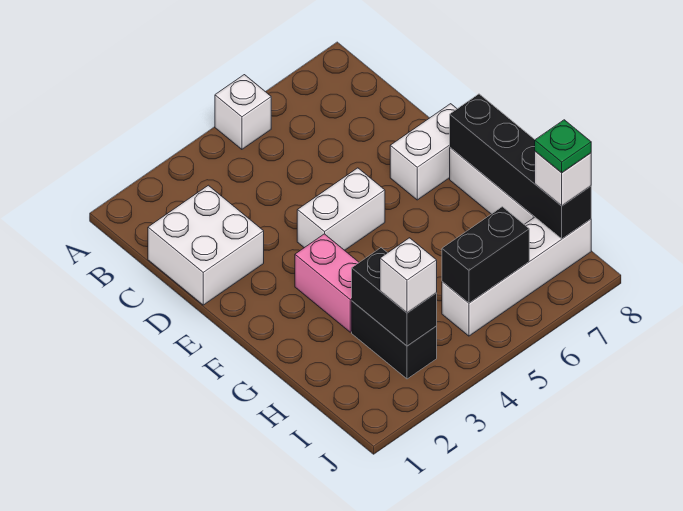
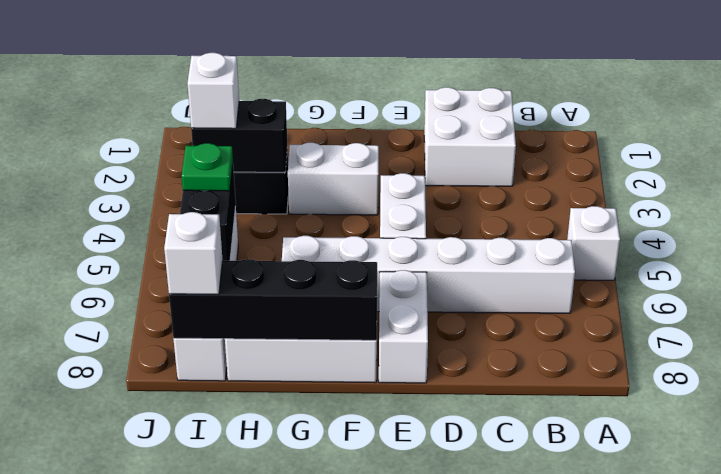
none -> white 1x6 brick [282,236,575,313]
pink 1x2 brick [295,234,359,332] -> white 1x2 brick [288,143,379,215]
green 1x1 plate [535,120,591,173] -> green 1x1 plate moved to [182,143,233,191]

